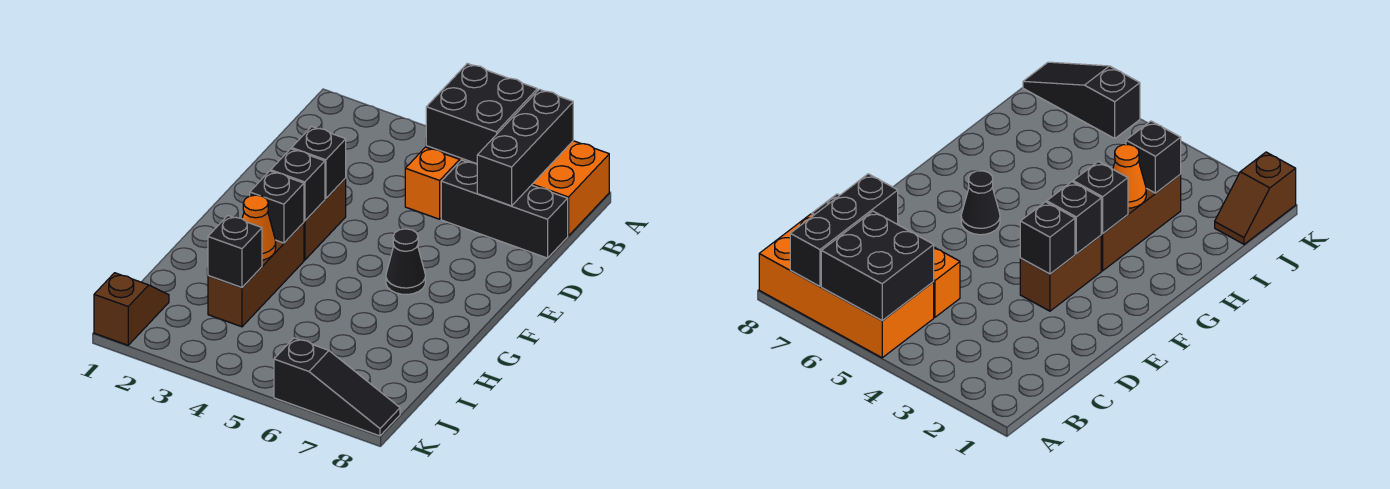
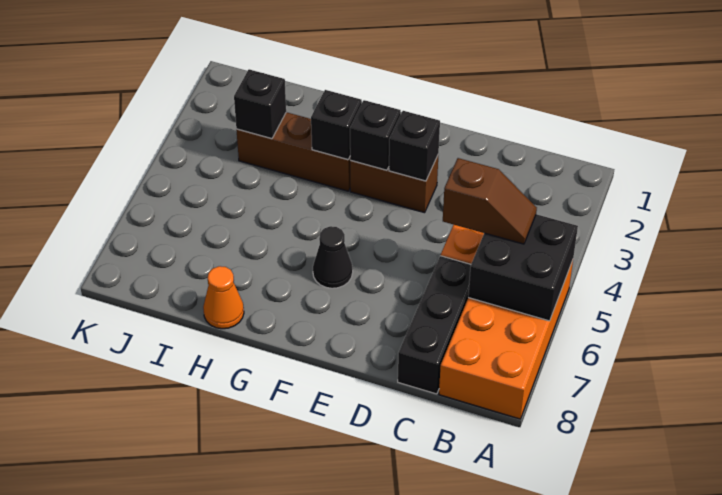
black 1x3 brick [477,89,573,206] -> none
orange 1x1 cone [242,195,276,260] -> orange 1x1 cone moved to [203,266,244,329]
brown 1x2 slope [94,273,169,345] -> brown 1x2 slope moved to [443,158,537,244]
black 1x3 slope [274,338,400,436] -> none

